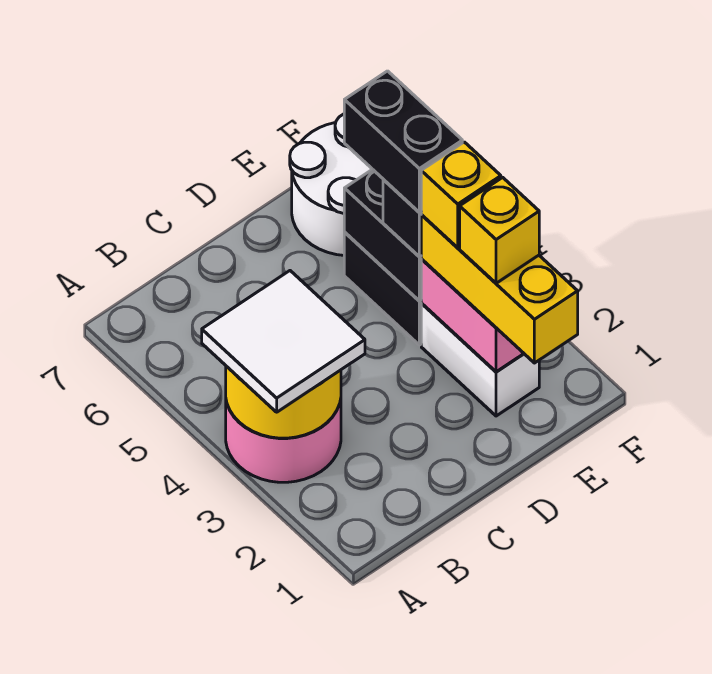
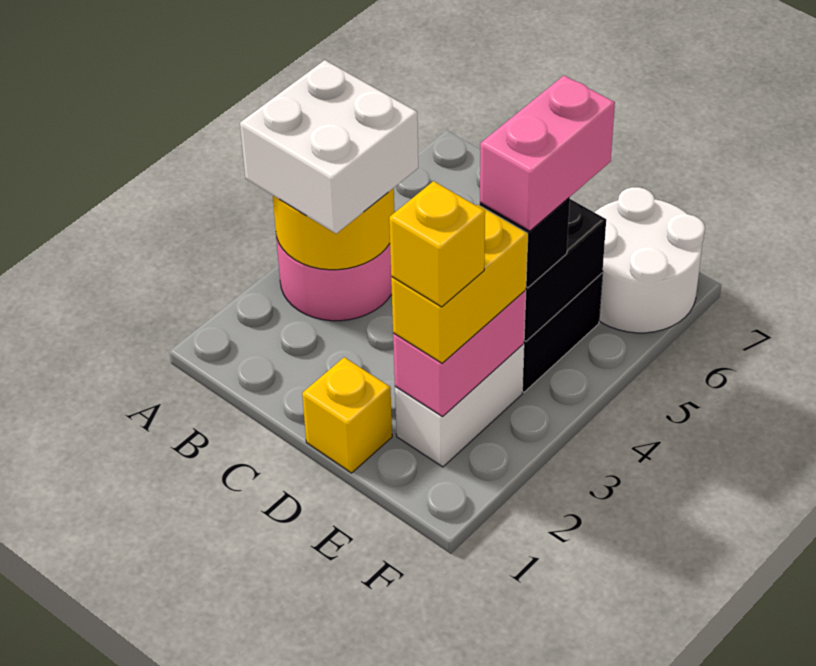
white 2x2 tile [202,271,365,412] -> white 2x2 brick [240,60,418,234]
yellow 1x3 brick [421,215,578,363] -> yellow 1x2 brick [391,205,528,363]
yellow 1x1 brick [421,142,501,248] -> yellow 1x1 brick moved to [302,357,392,473]
black 1x2 brick [344,71,462,212] -> pink 1x2 brick [480,76,615,231]

